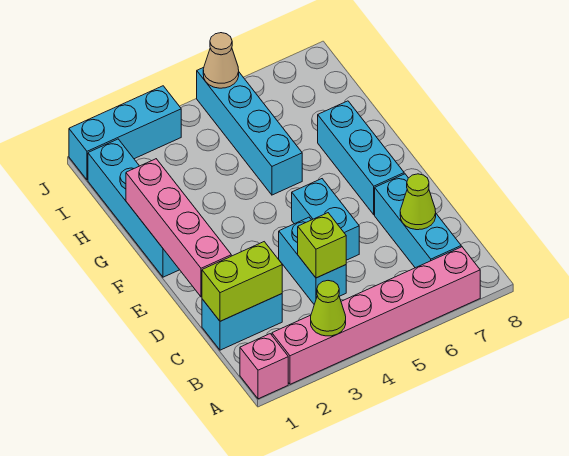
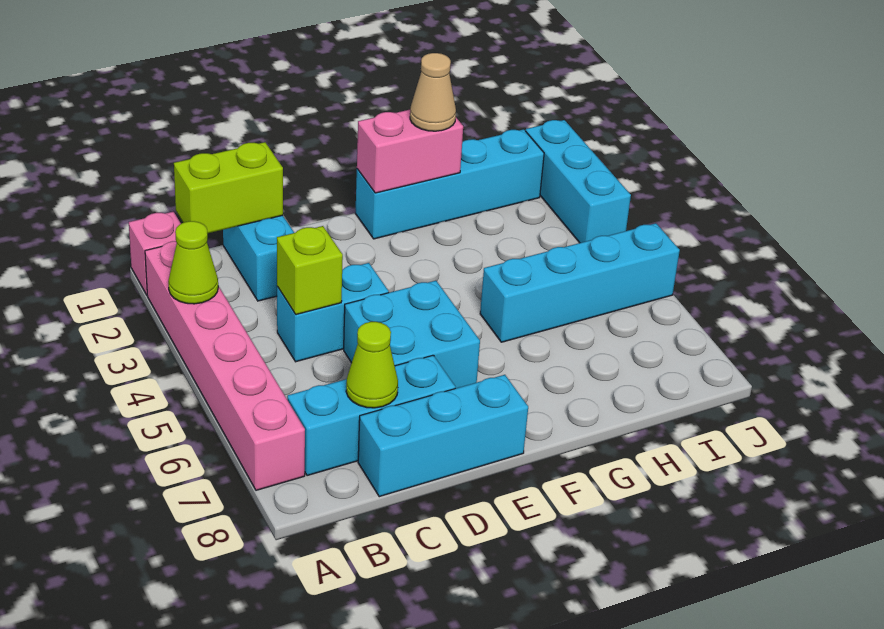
lime 1x2 brick [202,242,282,321] -> lime 1x2 brick turned to [174,142,283,233]
pink 1x4 brick [126,159,231,297] -> pink 1x2 brick [357,110,463,193]
cyan 1x2 brick [292,179,359,260] -> cyan 2x2 brick [344,281,480,388]
cyan 1x3 brick [318,101,404,215] -> cyan 1x3 brick moved to [358,375,528,497]
tan 1x1 cone [203,33,239,88] -> tan 1x1 cone moved to [410,53,456,131]

